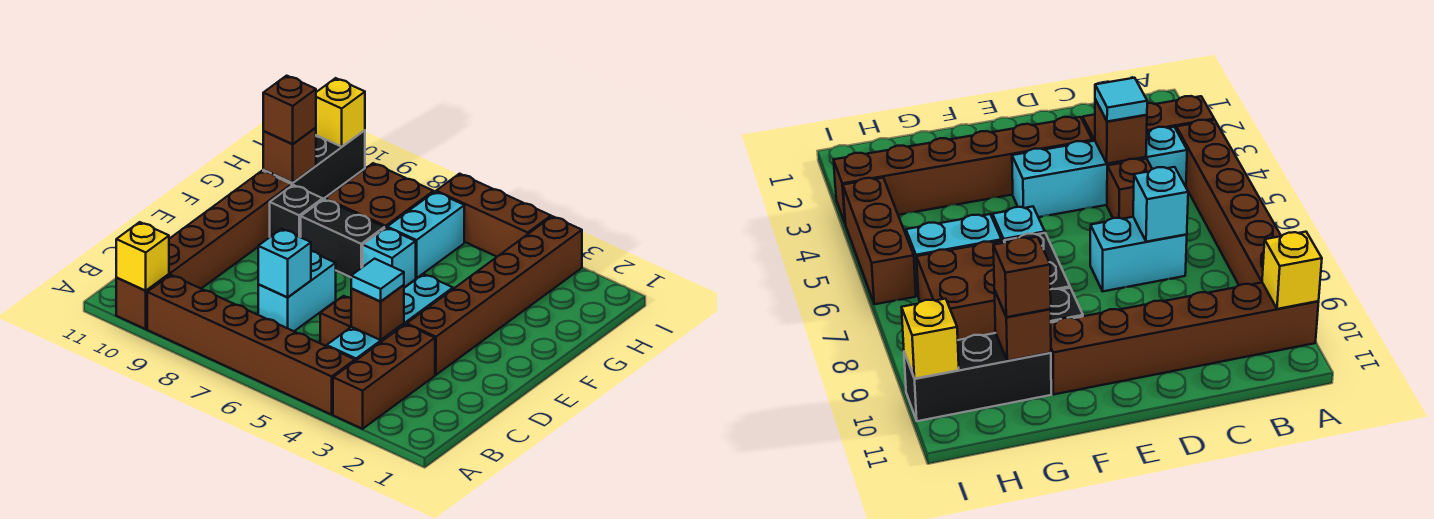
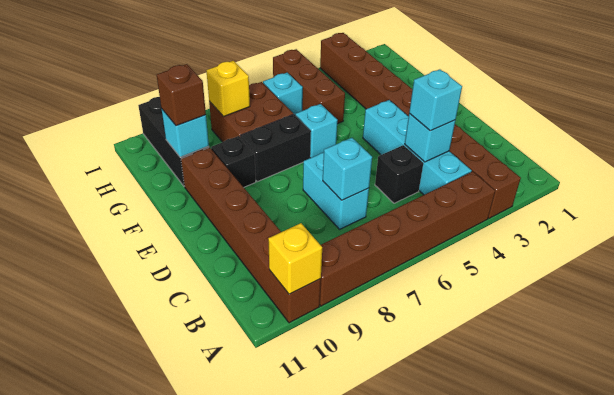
brown 1x1 brick [351,285,404,340] -> cyan 1x1 brick [405,114,455,162]
cyan 1x1 tile [351,259,404,302] -> cyan 1x1 brick [409,69,462,131]
brown 1x1 brick [320,296,351,346] -> black 1x1 brick [375,145,423,203]
cyan 1x2 brick [387,192,464,278] -> cyan 1x1 brick [263,73,303,114]
brown 1x1 brick [263,128,316,183] -> cyan 1x1 brick [162,110,209,157]
brown 1x3 brick [436,174,551,257] -> brown 1x3 brick turned to [273,49,345,124]
yellow 1x1 brick [316,78,365,147] -> yellow 1x1 brick moved to [206,61,250,117]

